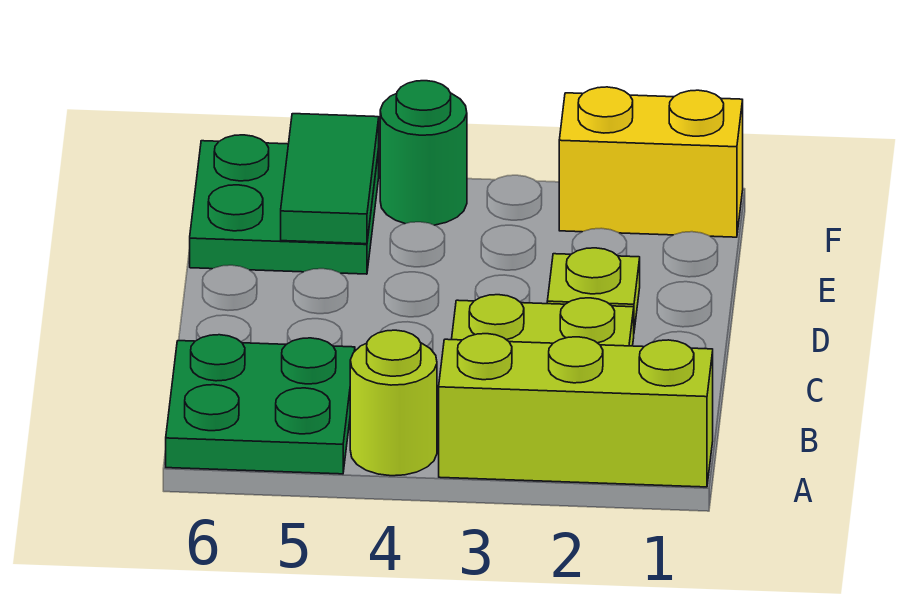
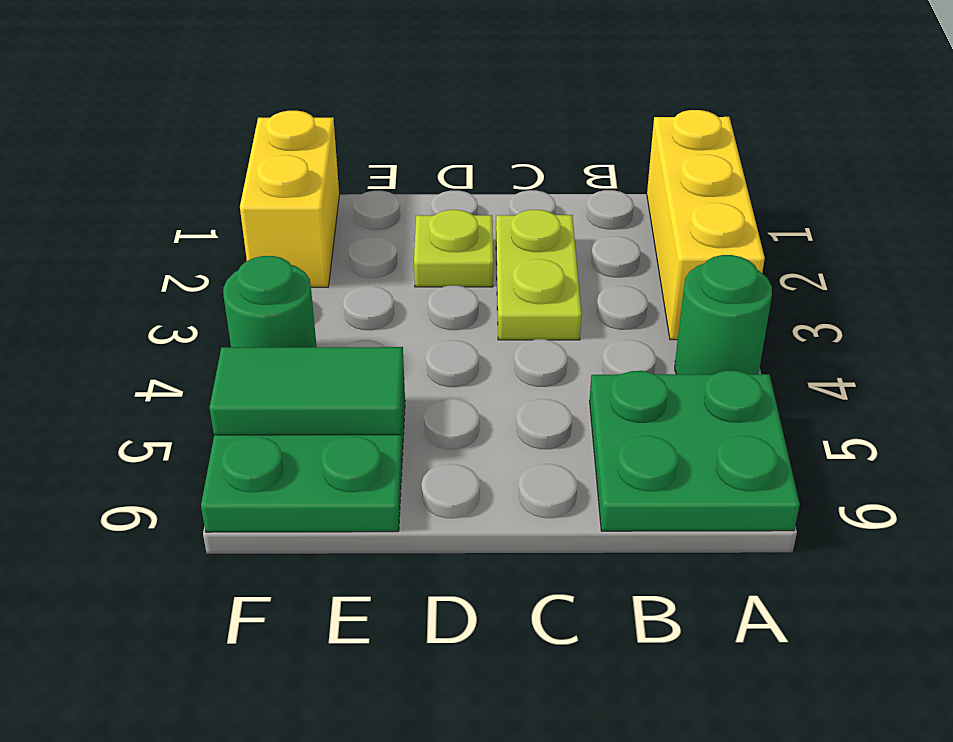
lime 1x3 brick [439,334,713,487] -> yellow 1x3 brick [647,110,765,340]
lime 1x1 round brick [350,330,437,476] -> green 1x1 round brick [675,255,772,374]

